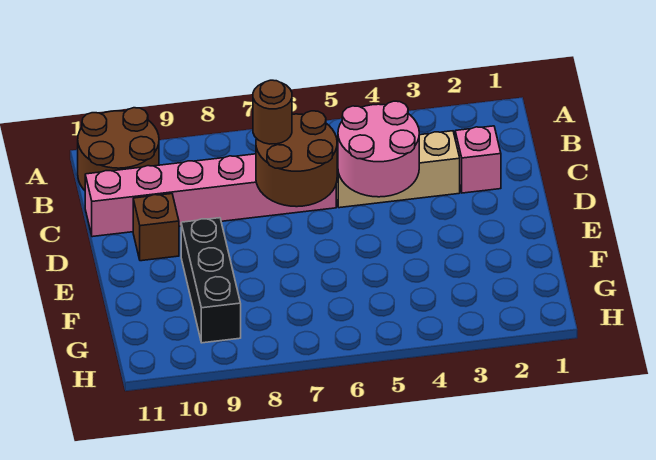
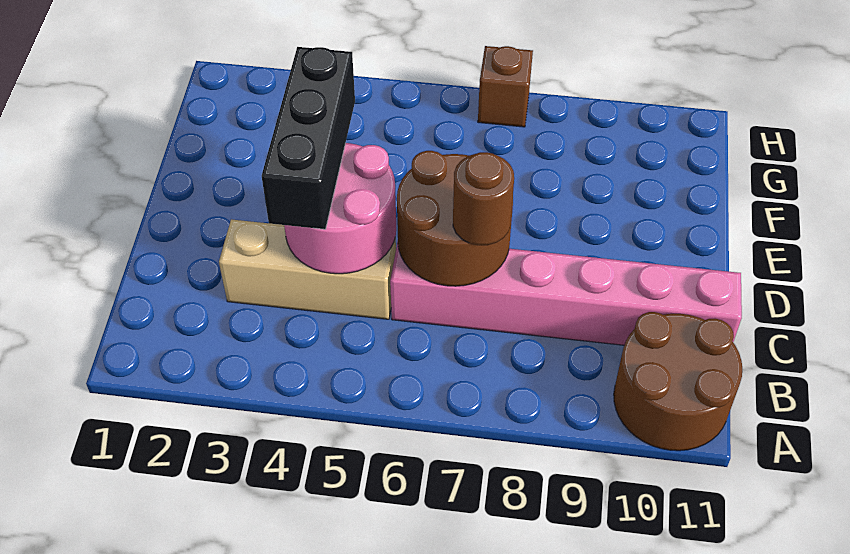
pink 1x1 brick [455,126,501,193] -> none
brown 1x1 brick [133,194,179,261] -> brown 1x1 brick moved to [478,46,533,127]
black 1x3 brick [181,218,241,343] -> black 1x3 brick moved to [262,47,355,229]

